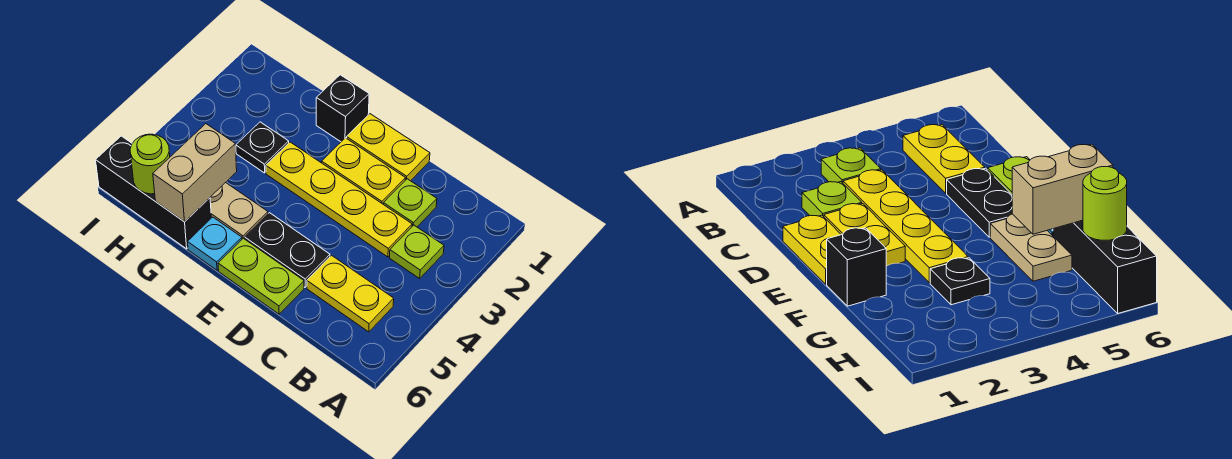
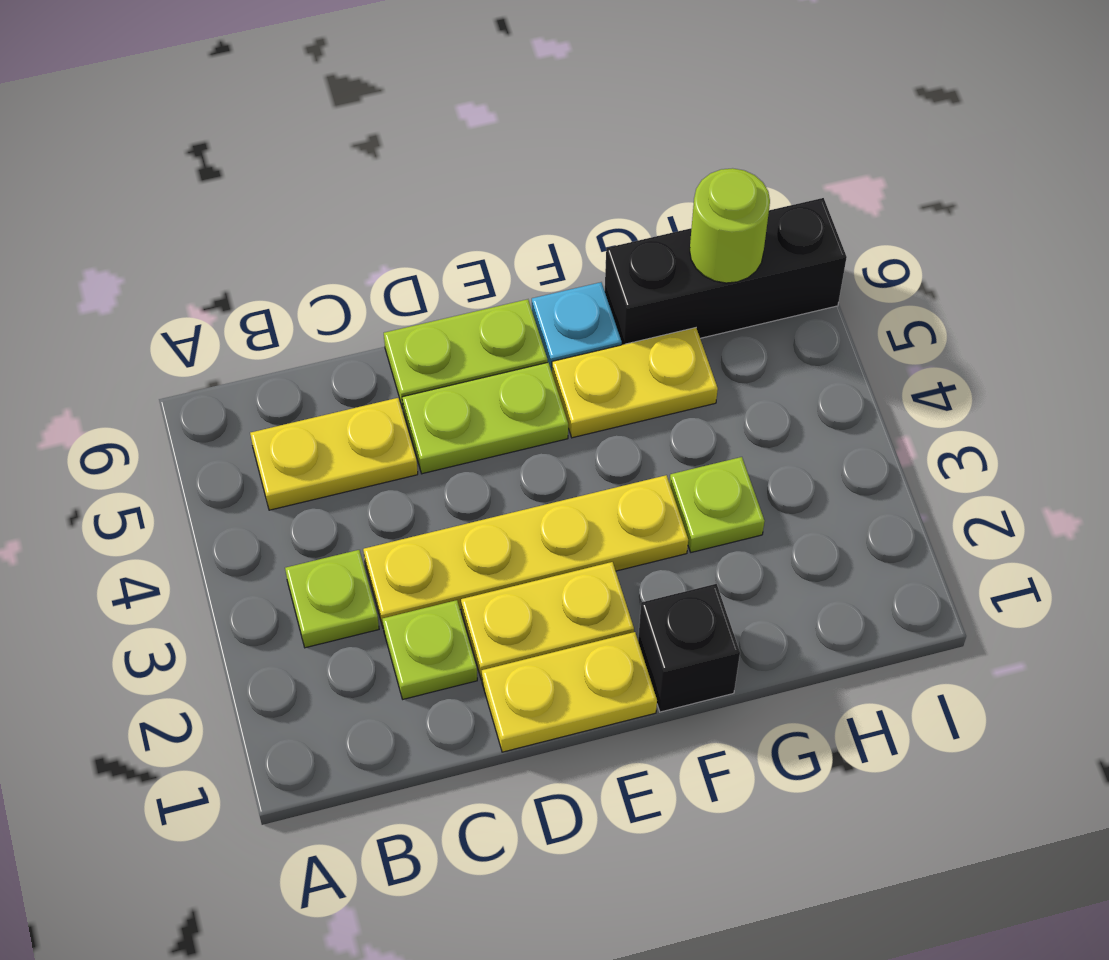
black 1x2 plate [245,213,330,287] -> lime 1x2 plate [402,363,568,474]
tan 1x2 plate [210,182,268,239] -> yellow 1x2 plate [552,328,718,438]
black 1x1 plate [236,122,289,173] -> lime 1x1 plate [669,457,765,552]
tan 1x2 brick [153,124,237,222] -> none

